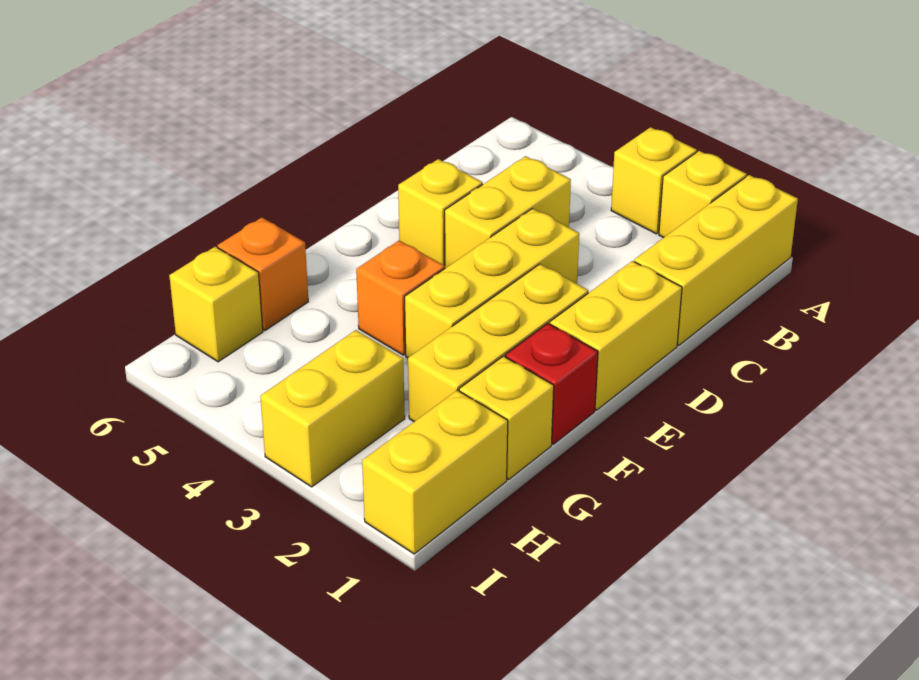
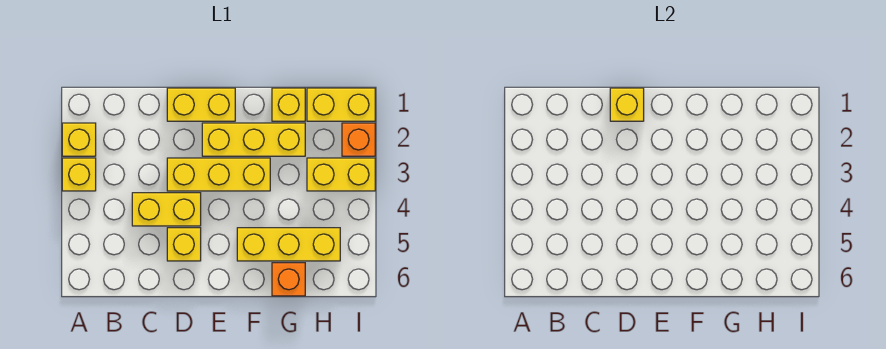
yellow 1x3 brick [634,175,798,345] -> yellow 1x3 brick moved to [237,228,340,261]
red 1x1 brick [505,323,598,444] -> none
orange 1x1 brick [356,240,445,355] -> orange 1x1 brick moved to [342,123,375,156]
yellow 1x1 brick [169,247,263,362] -> yellow 1x1 brick moved to [610,88,644,121]

